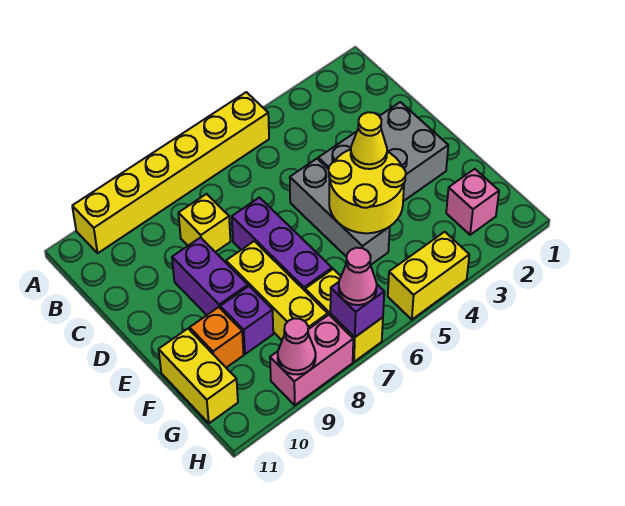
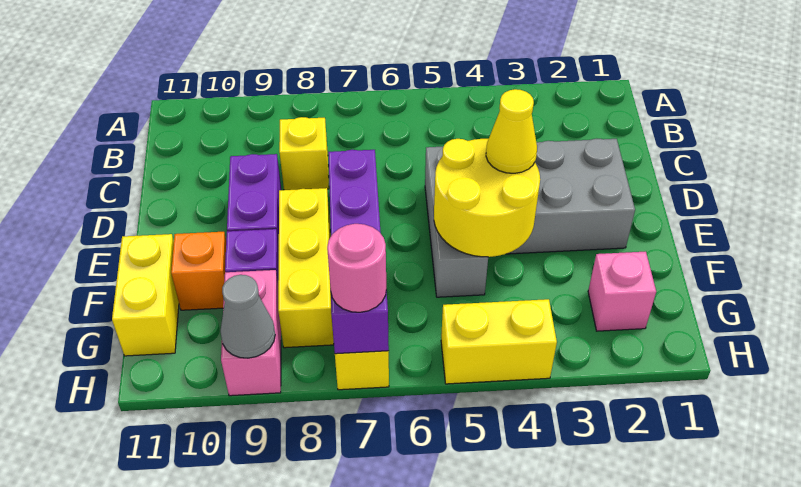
yellow 1x6 brick [72,92,269,253] -> none
pink 1x1 cone [339,248,377,305] -> pink 1x1 round brick [327,224,386,312]
pink 1x2 brick [270,315,353,405] -> pink 1x2 brick turned to [221,270,281,396]
pink 1x1 cone [278,318,316,375] -> grey 1x1 cone [221,275,275,358]

